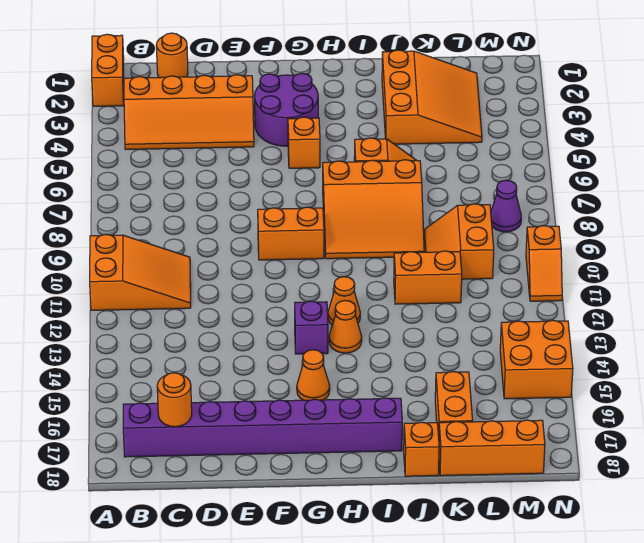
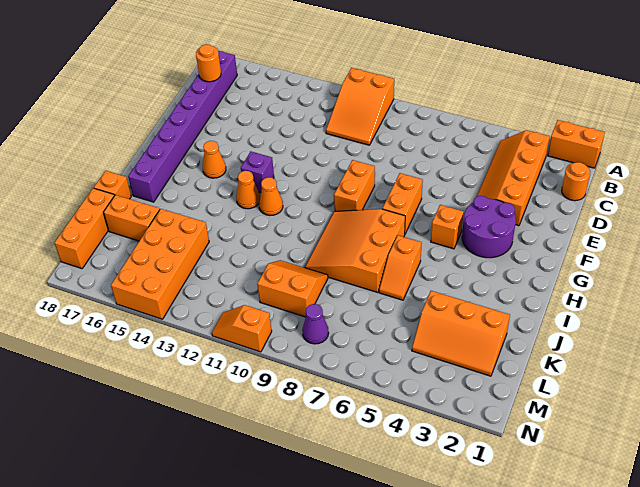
orange 3x3 slope [382,50,482,144] -> orange 2x3 slope [412,291,510,376]
orange 1x2 brick [394,251,462,304] -> orange 1x2 brick moved to [382,173,423,234]
orange 2x2 brick [500,320,573,399] -> orange 2x4 brick [111,209,209,319]

